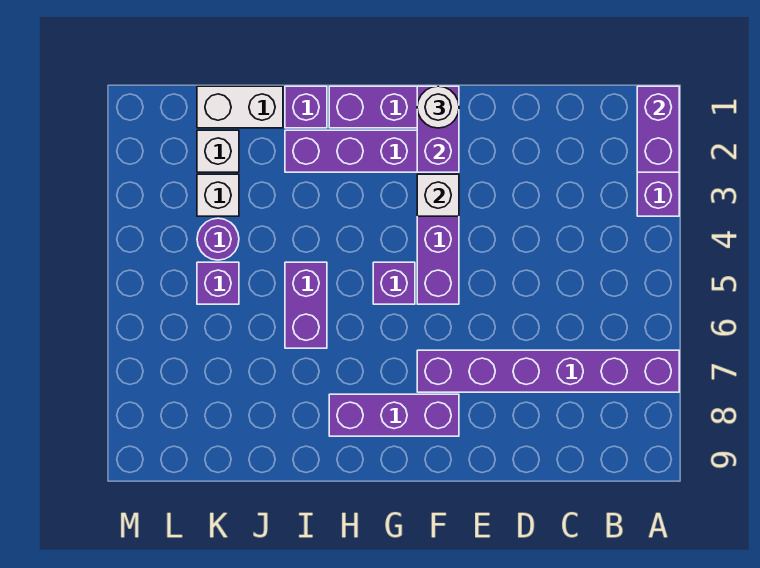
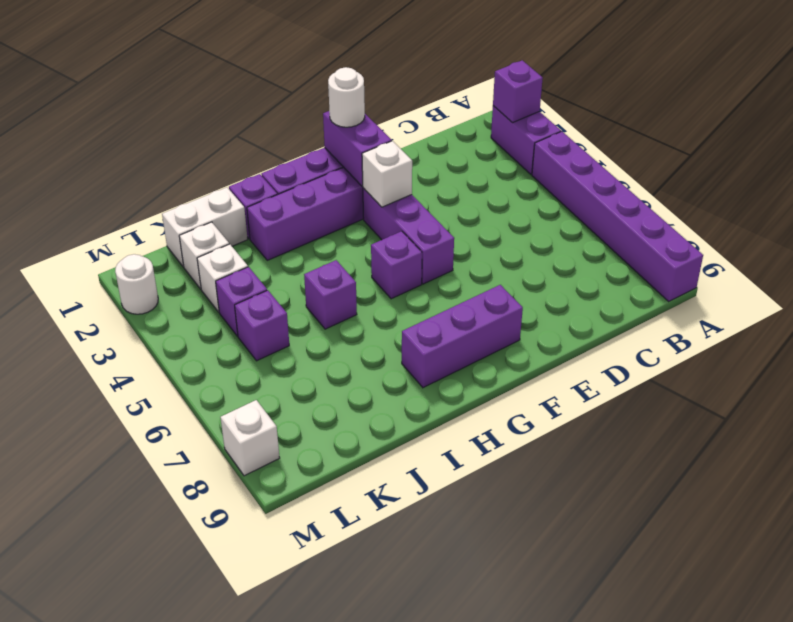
purple 1x2 brick [637,86,679,172] -> purple 1x1 brick [493,60,543,123]
purple 1x6 brick [417,350,679,392] -> purple 1x6 brick turned to [532,132,703,301]
purple 1x2 brick [285,262,327,348] -> purple 1x1 brick [304,260,357,329]
purple 1x1 round brick [197,218,239,260] -> purple 1x1 brick [216,267,267,336]
none -> white 1x1 round brick [115,254,158,314]
none -> white 1x1 brick [220,400,280,476]

